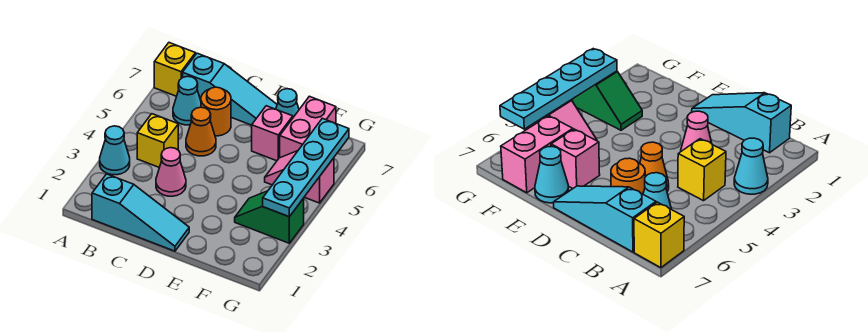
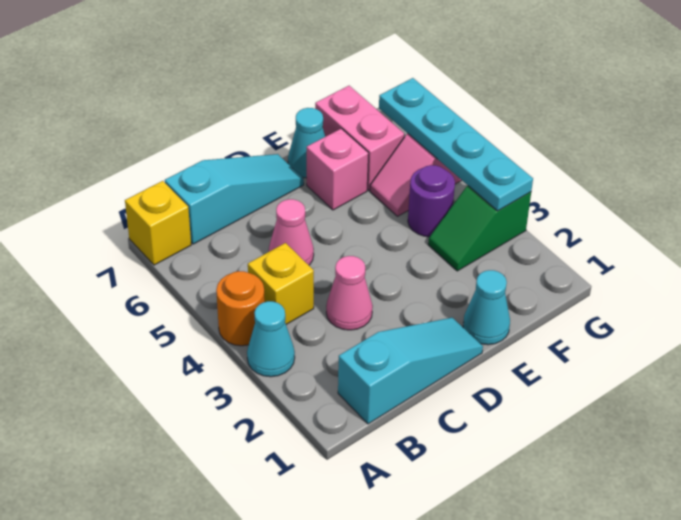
cyan 1x1 cone [173,76,201,125] -> cyan 1x1 cone moved to [463,270,510,345]
orange 1x1 cone [186,107,216,156] -> pink 1x1 cone [269,199,314,265]
orange 1x1 round brick [201,87,231,136] -> orange 1x1 round brick moved to [216,271,265,346]
none -> purple 1x1 round brick [408,165,455,237]

